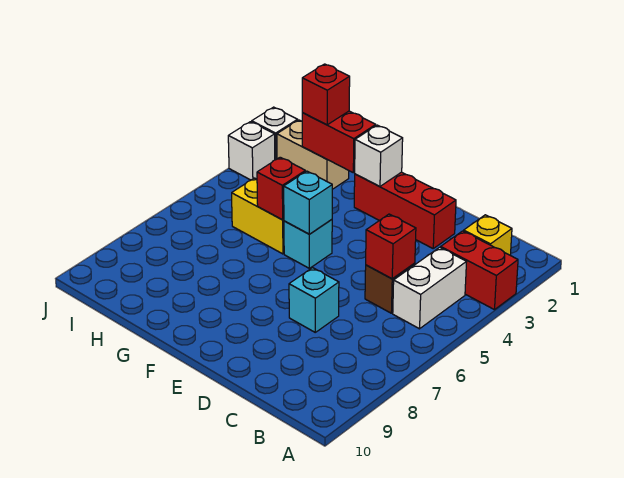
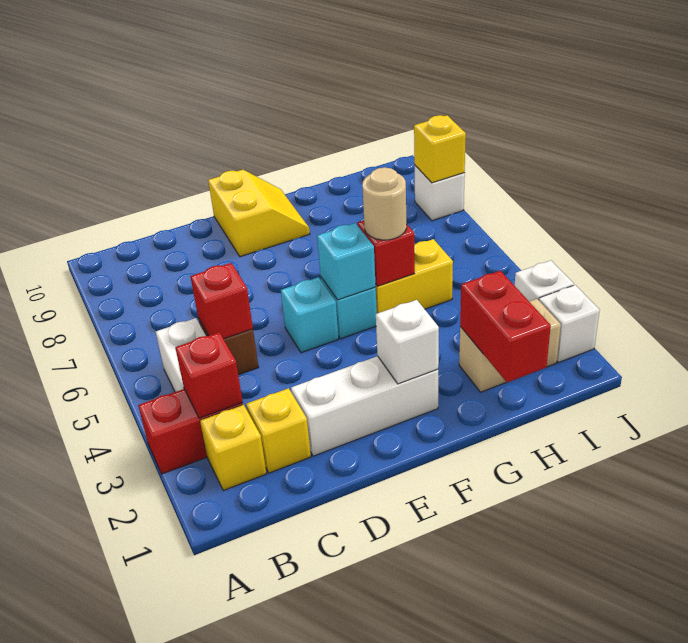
none -> yellow 1x1 brick [246,388,311,473]
red 1x3 brick [354,172,456,248] -> white 1x3 brick [291,356,438,456]
cyan 1x1 brick [289,268,339,332] -> cyan 1x1 brick moved to [281,277,339,353]
none -> yellow 2x2 slope [208,170,310,257]
red 1x2 brick [302,111,376,173] -> red 1x2 brick turned to [460,271,551,382]
none -> tan 1x1 round brick [362,167,407,240]
red 1x1 brick [302,64,350,125] -> red 1x1 brick moved to [175,332,243,418]
none -> white 1x1 brick [415,166,465,221]
none -> yellow 1x1 brick [414,115,466,183]

